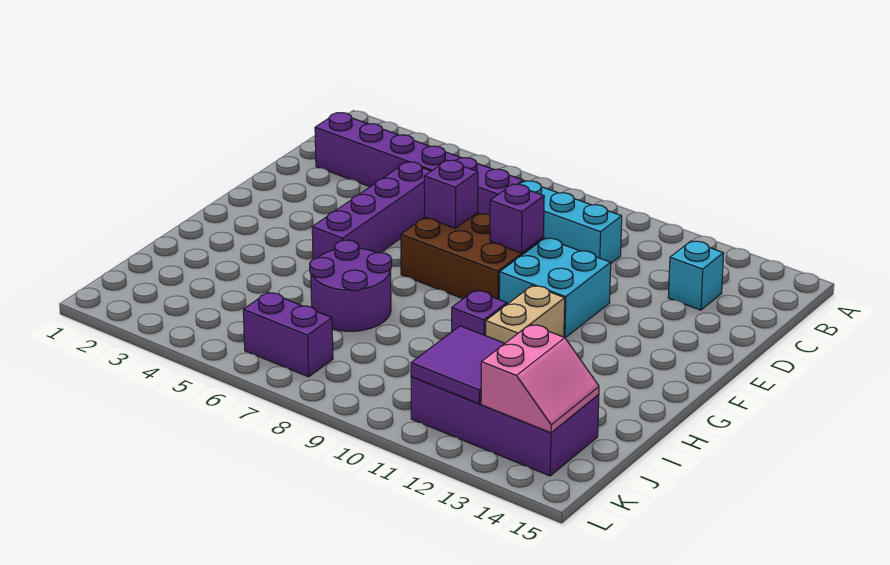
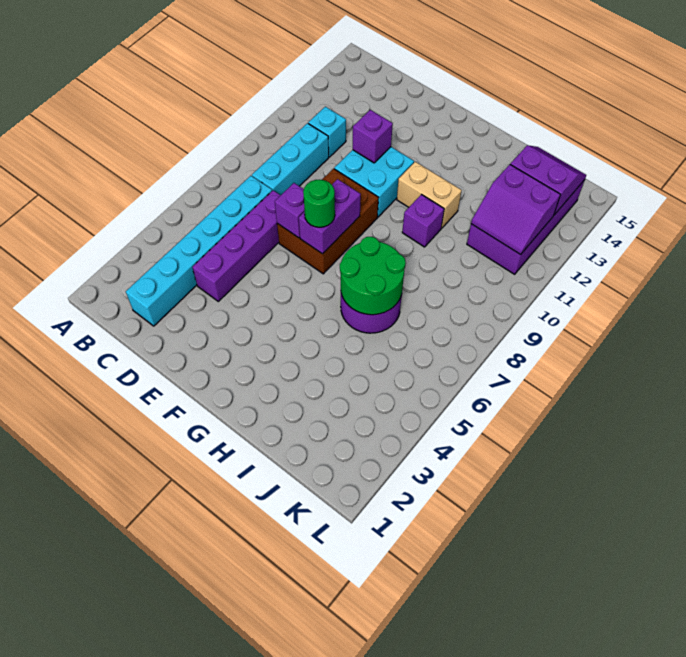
purple 1x6 brick [315,113,523,215] -> cyan 1x6 brick [126,176,272,326]
cyan 1x1 brick [668,241,724,310] -> cyan 1x1 brick moved to [308,107,346,157]
purple 1x4 brick [312,162,431,259] -> purple 1x4 brick turned to [192,190,281,301]
purple 1x1 brick [490,184,544,253] -> purple 1x1 brick moved to [353,110,393,163]
none -> green 1x1 round brick [303,180,335,227]
none -> green 2x2 round brick [340,237,406,315]
purple 2x2 tile [411,326,505,404] -> purple 2x2 slope [471,165,561,255]
pink 2x2 slope [481,324,599,433] -> purple 2x2 slope [510,145,586,215]
purple 1x2 brick [243,292,333,377] -> purple 1x2 brick moved to [299,179,361,254]

